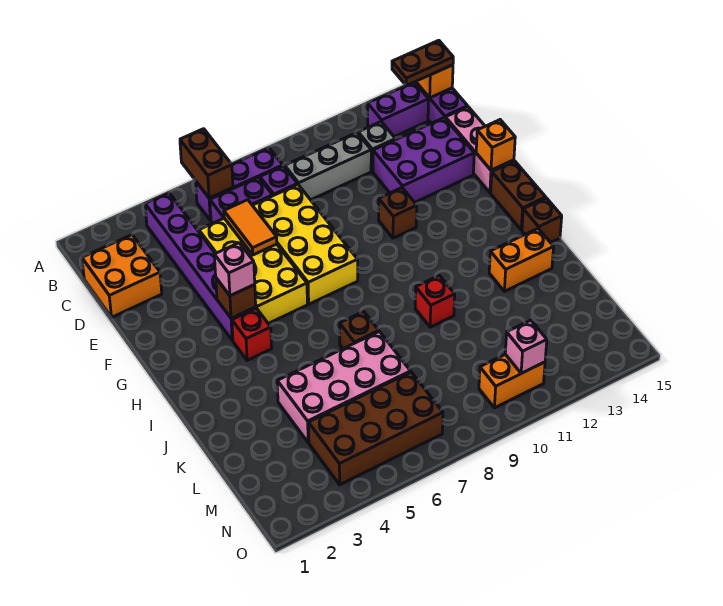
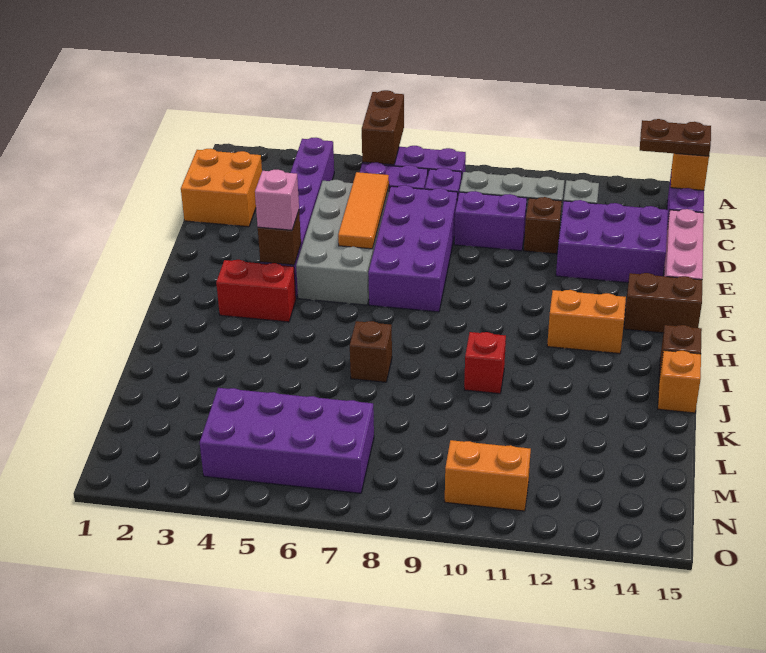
purple 1x2 brick [368,82,429,137] -> purple 1x2 brick moved to [454,191,527,251]
yellow 2x4 brick [199,218,307,323] -> grey 2x4 brick [296,180,389,305]
orange 1x2 tile [224,200,277,255] -> orange 1x3 tile [338,172,389,249]
yellow 2x4 brick [252,184,358,304] -> purple 2x4 brick [368,185,458,312]
brown 1x1 brick [379,188,417,238] -> brown 1x1 brick moved to [524,197,562,254]
orange 1x1 brick [476,120,515,170] -> orange 1x1 brick moved to [658,350,701,413]
brown 1x2 brick [491,161,546,230] -> brown 1x2 brick turned to [624,273,702,333]
red 1x1 brick [232,308,272,360] -> red 1x2 brick [216,260,296,322]
orange 1x2 brick [489,229,554,291] -> orange 1x2 brick moved to [547,290,626,354]
pink 2x4 brick [277,332,411,442] -> none
brown 2x4 brick [308,372,443,485] -> purple 2x4 brick [200,388,374,493]
pink 1x1 brick [505,320,547,373] -> none

